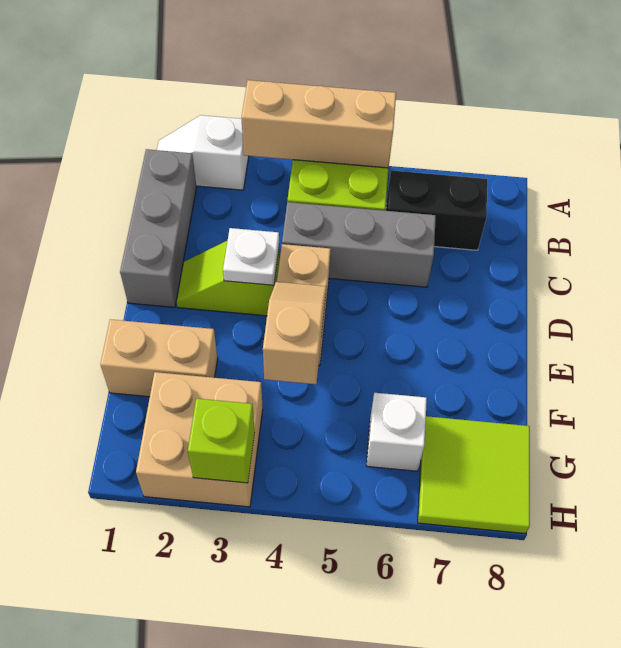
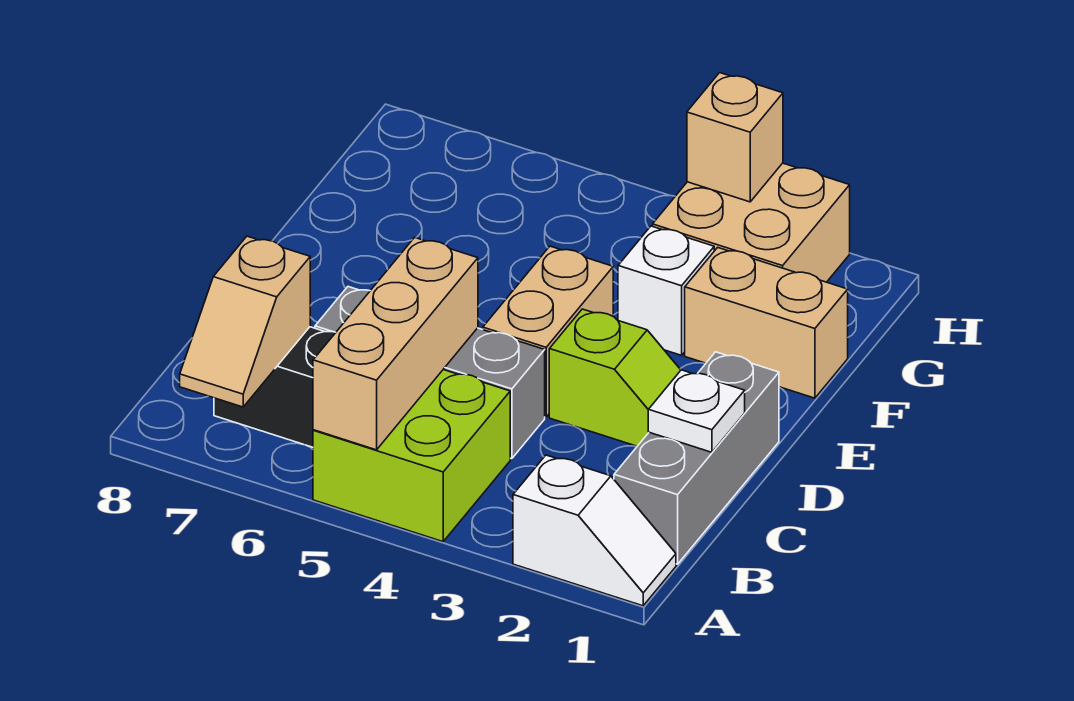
tan 1x3 brick [241,80,396,168] -> tan 1x3 brick turned to [313,237,478,450]
white 1x1 plate [223,228,279,285] -> white 1x1 plate moved to [648,370,745,452]
tan 1x2 slope [263,282,326,384] -> tan 1x2 slope moved to [180,236,310,407]
white 1x1 brick [367,393,427,471] -> white 1x1 brick moved to [618,226,714,355]
lime 2x2 tile [418,416,530,534] -> none
lime 1x1 brick [188,398,255,483] -> tan 1x1 brick [687,73,783,202]

